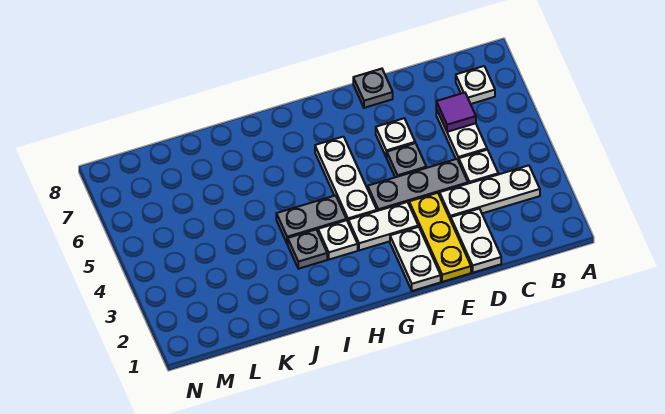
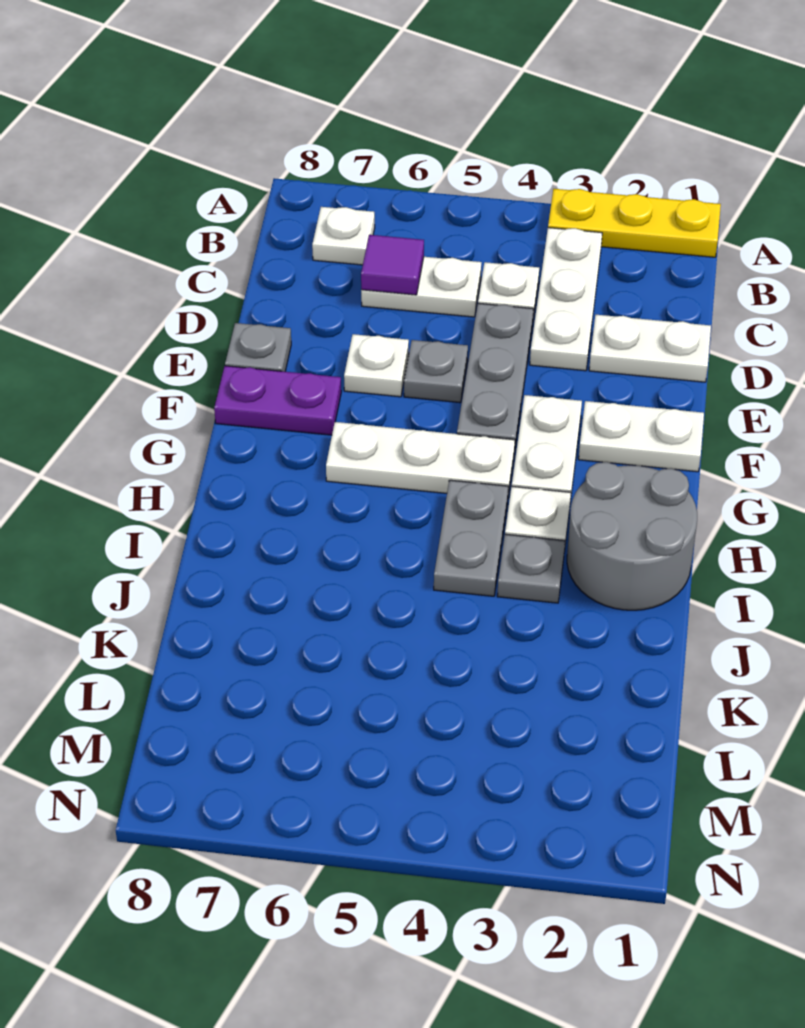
yellow 1x3 plate [409,193,471,282] -> yellow 1x3 plate moved to [548,189,721,257]
none -> purple 1x2 plate [214,366,341,435]
none -> grey 2x2 round brick [567,462,697,610]

